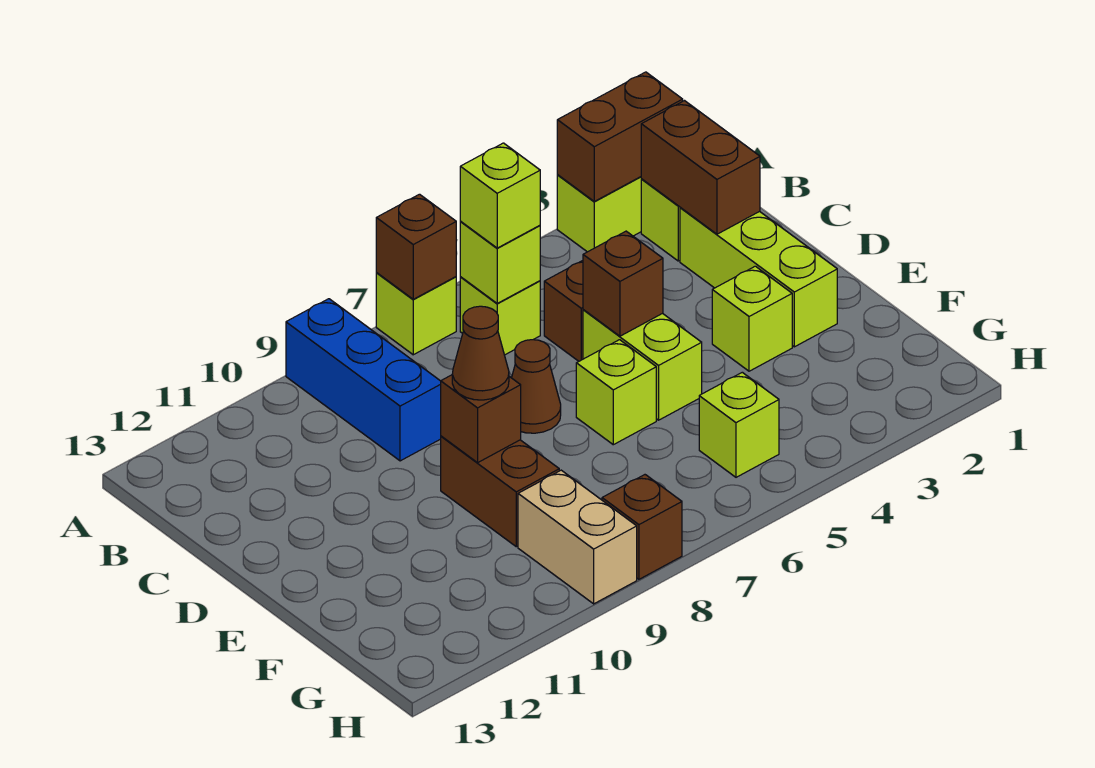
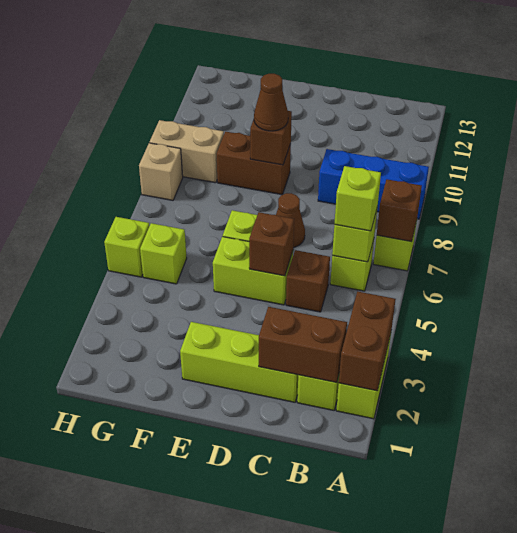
lime 1x1 brick [712,266,792,371] -> lime 1x1 brick moved to [104,217,149,277]
brown 1x1 brick [602,475,682,579] -> tan 1x1 brick [139,143,183,200]

